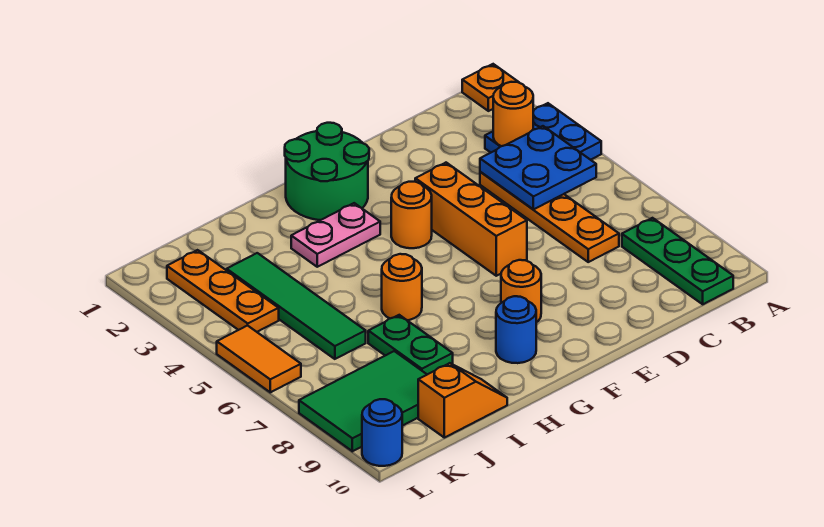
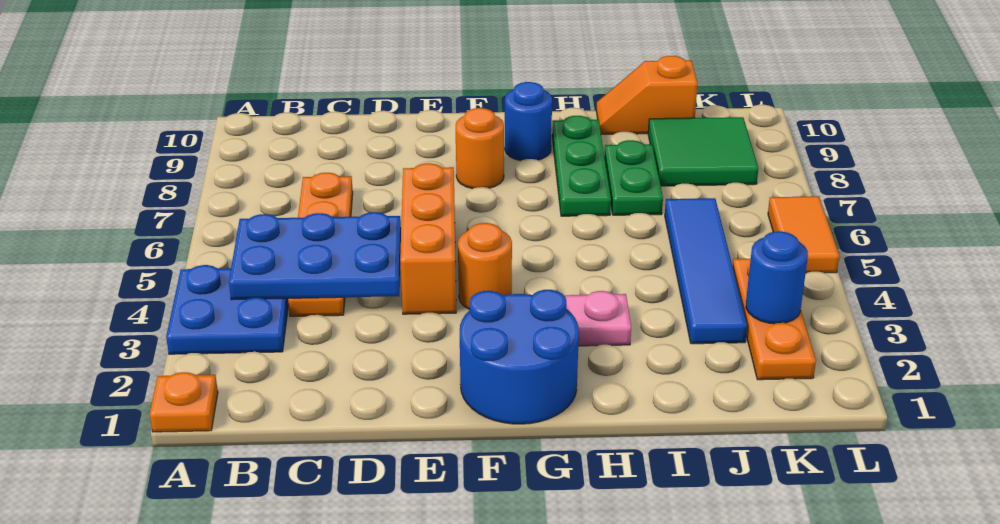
orange 1x1 round brick [493,82,534,146] -> none
blue 2x2 plate [480,126,596,209] -> blue 2x3 plate [229,212,401,300]
green 1x3 plate [622,218,733,304] -> green 1x3 plate moved to [552,116,611,216]
green 2x2 round brick [285,123,369,220] -> blue 2x2 round brick [460,290,579,424]
orange 1x1 round brick [382,254,422,320] -> none
green 1x4 tile [227,253,366,359] -> blue 1x4 tile [665,198,747,344]
green 2x3 tile [299,351,427,451] -> green 2x2 tile [648,117,758,186]
blue 1x1 round brick [362,399,402,466] -> blue 1x1 round brick moved to [746,231,808,324]

